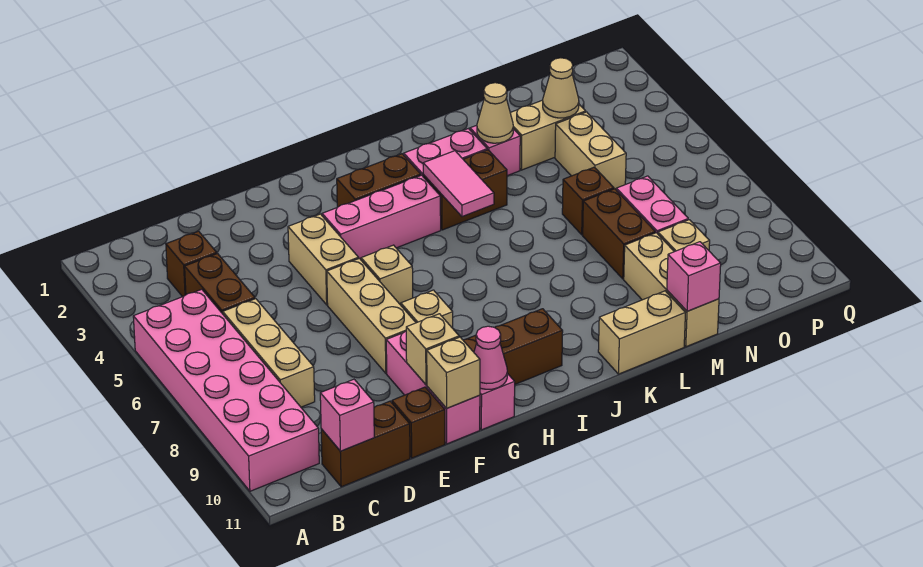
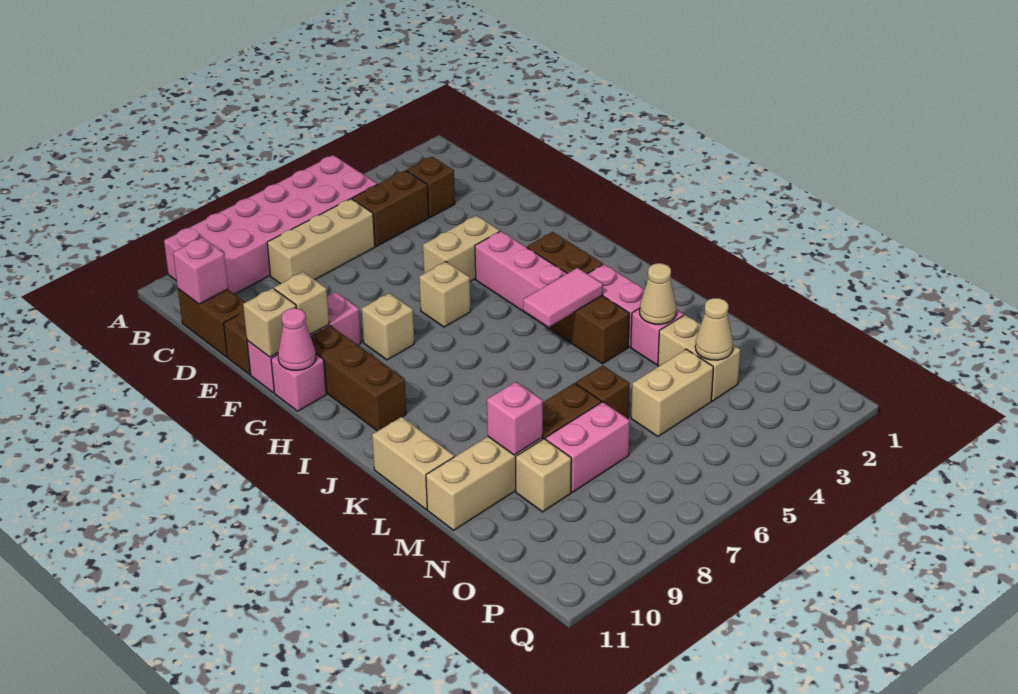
tan 1x3 brick [327,258,416,373] -> none
pink 1x1 brick [667,242,721,311] -> pink 1x1 brick moved to [487,382,543,455]

